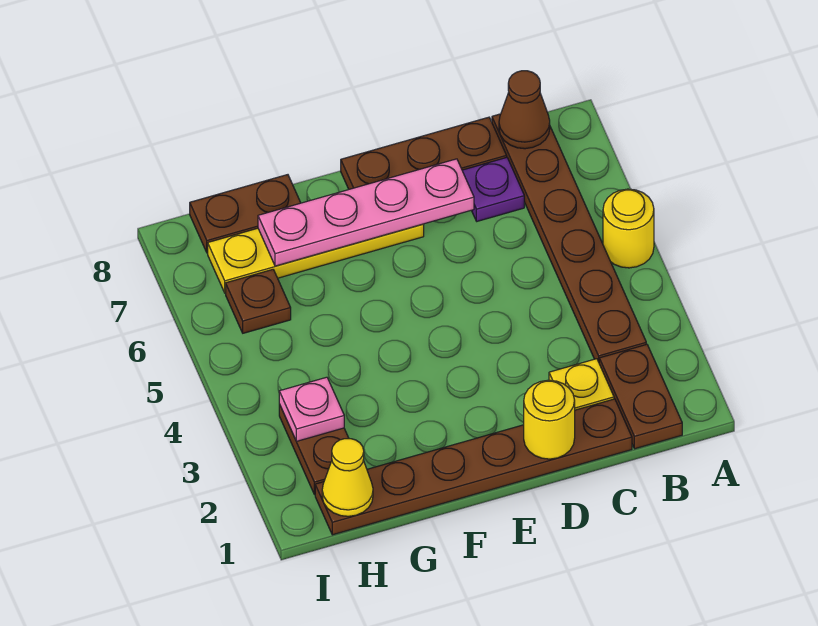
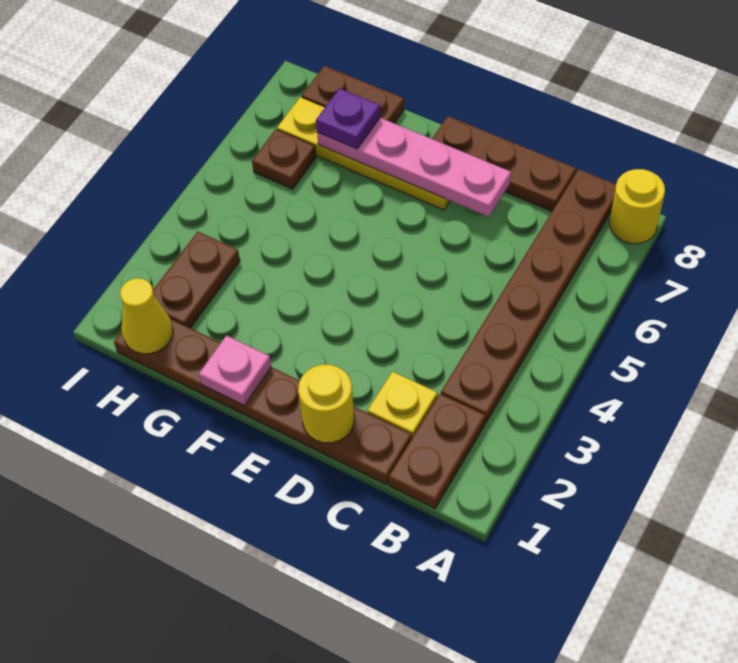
yellow 1x1 round brick [603,189,654,268] -> yellow 1x1 round brick moved to [610,169,665,244]
brown 1x1 cone [499,71,550,149] -> none
purple 1x1 plate [462,158,524,221] -> purple 1x1 plate moved to [316,88,380,149]
pink 1x1 plate [279,377,344,441] -> pink 1x1 plate moved to [199,336,271,405]

